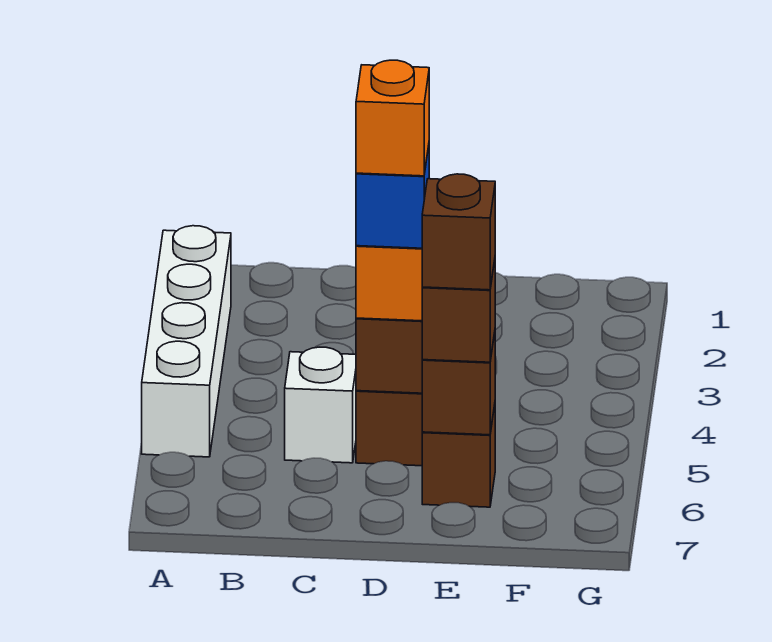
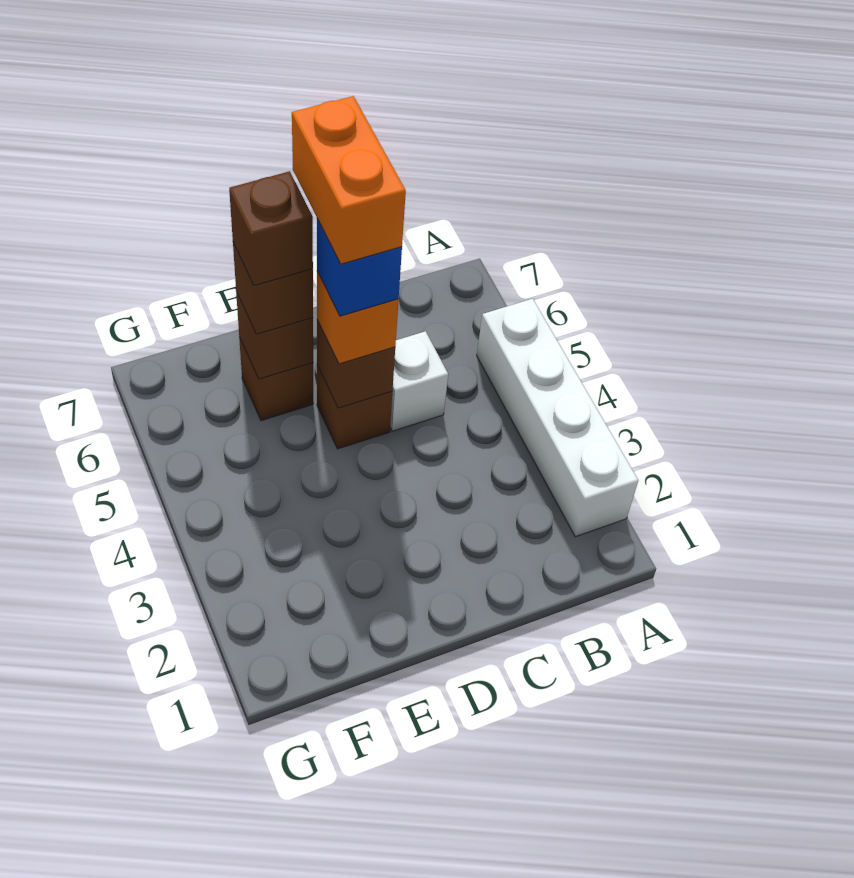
orange 1x1 brick [356,60,429,176] -> orange 1x2 brick [292,96,406,264]

